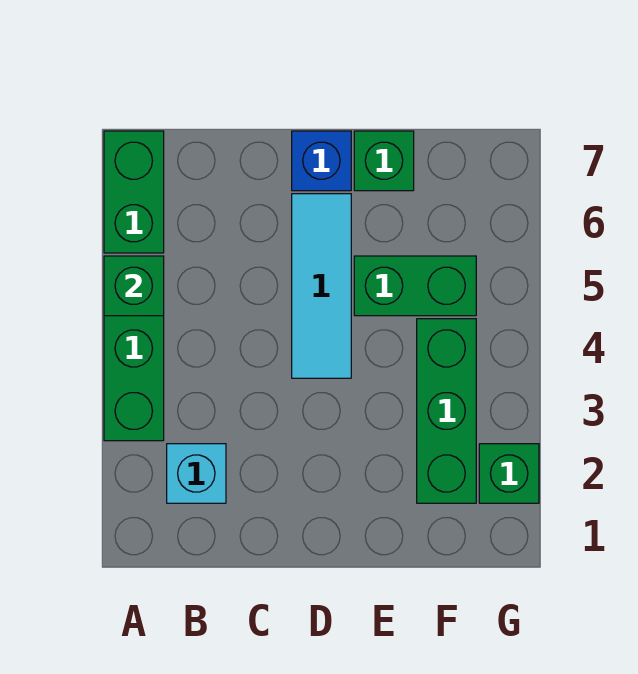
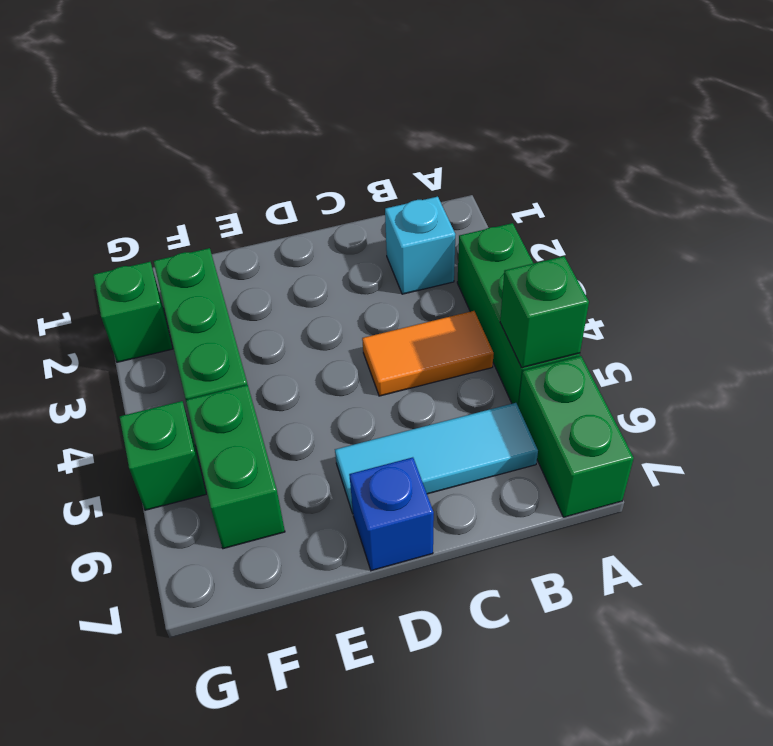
none -> orange 1x2 tile [362,311,494,396]
cyan 1x3 tile [292,194,351,378] -> cyan 1x3 tile turned to [335,403,538,514]
green 1x2 brick [354,256,476,316] -> green 1x2 brick turned to [186,385,285,549]
green 1x1 brick [354,131,414,191] -> green 1x1 brick moved to [120,401,206,510]

